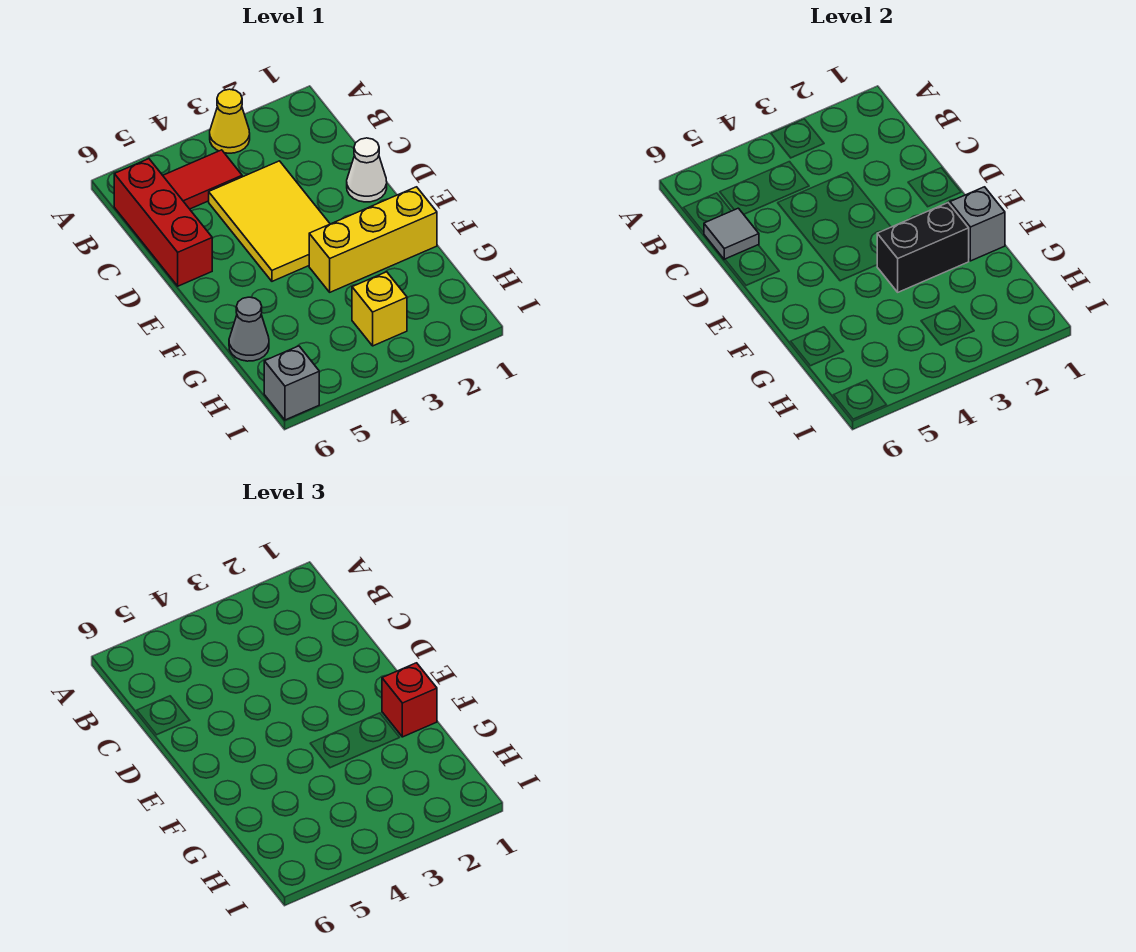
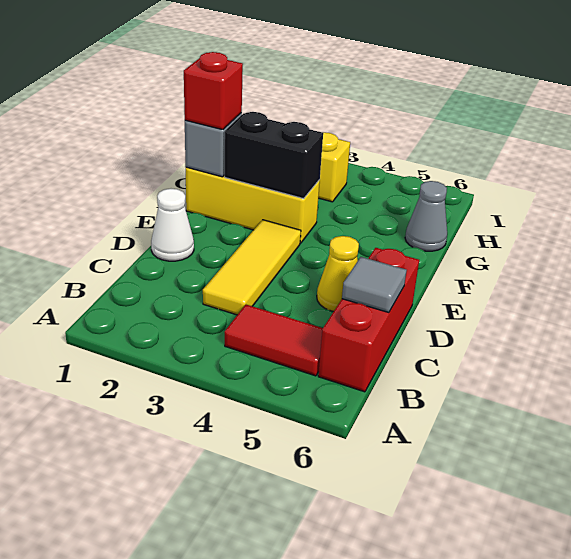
yellow 1x1 cone [210,89,250,153] -> yellow 1x1 cone moved to [317,236,359,311]
yellow 2x3 tile [209,161,330,281] -> yellow 1x3 tile [203,220,301,315]
grey 1x1 brick [264,346,319,420] -> none

